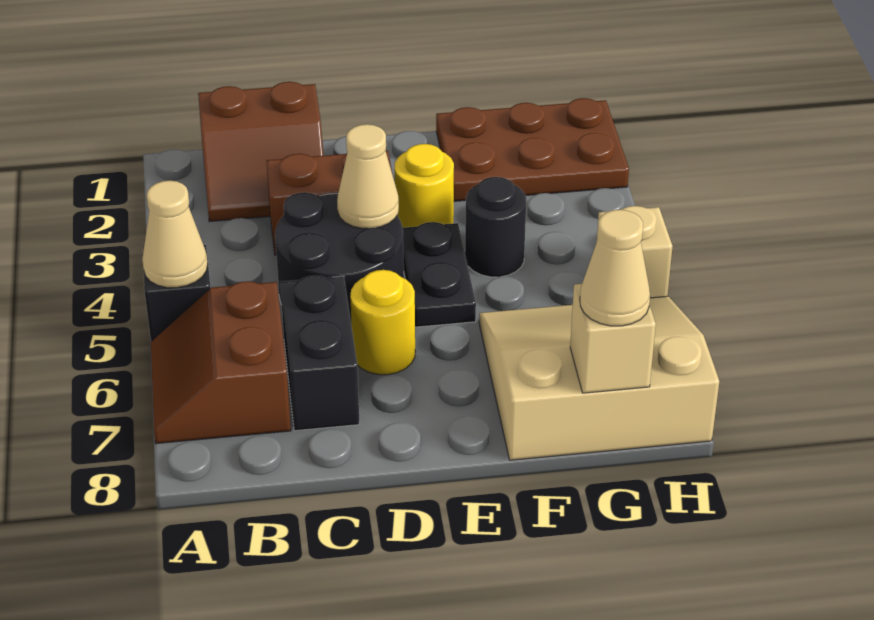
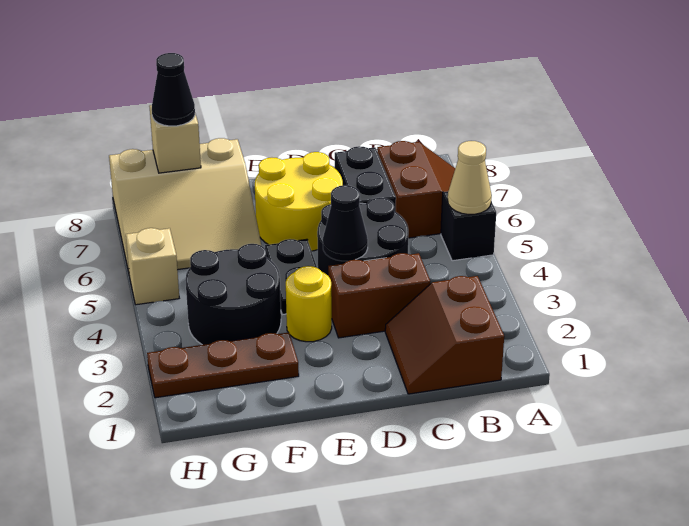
brown 2x2 slope [198,82,324,222] -> brown 2x2 slope turned to [385,276,504,394]
tan 1x1 cone [337,124,399,228] -> black 1x1 cone [323,185,368,261]
yellow 1x1 round brick [350,270,415,375] -> yellow 2x2 round brick [255,152,343,251]
brown 2x3 plate [436,98,629,201] -> brown 1x3 plate [147,332,299,398]
black 1x1 round brick [465,177,526,277] -> black 2x2 round brick [185,244,281,345]
tan 1x1 cone [580,210,650,326] -> black 1x1 cone [152,53,195,126]

